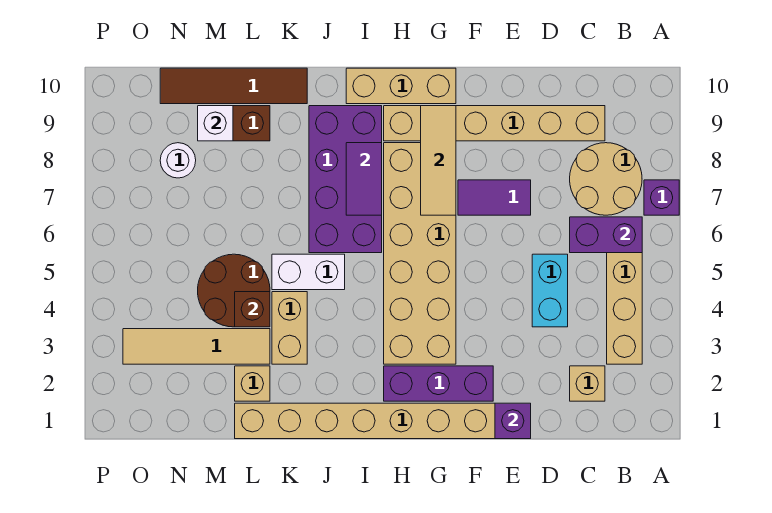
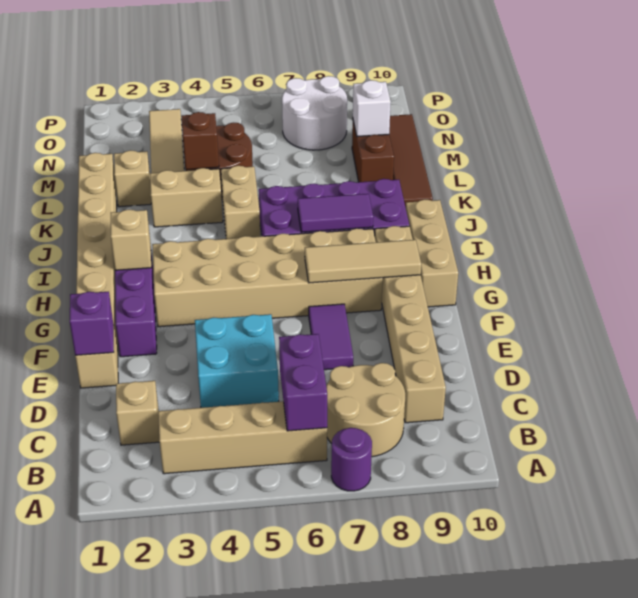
purple 1x1 brick [644,180,679,215] -> purple 1x1 round brick [331,428,372,491]
cyan 1x2 brick [532,254,568,327] -> cyan 2x2 brick [195,314,279,408]
none -> tan 1x1 brick [111,209,151,270]
white 1x2 brick [272,254,345,290] -> tan 1x2 brick [221,166,260,239]
white 1x1 round brick [160,143,196,178] -> white 2x2 round brick [282,76,347,150]

